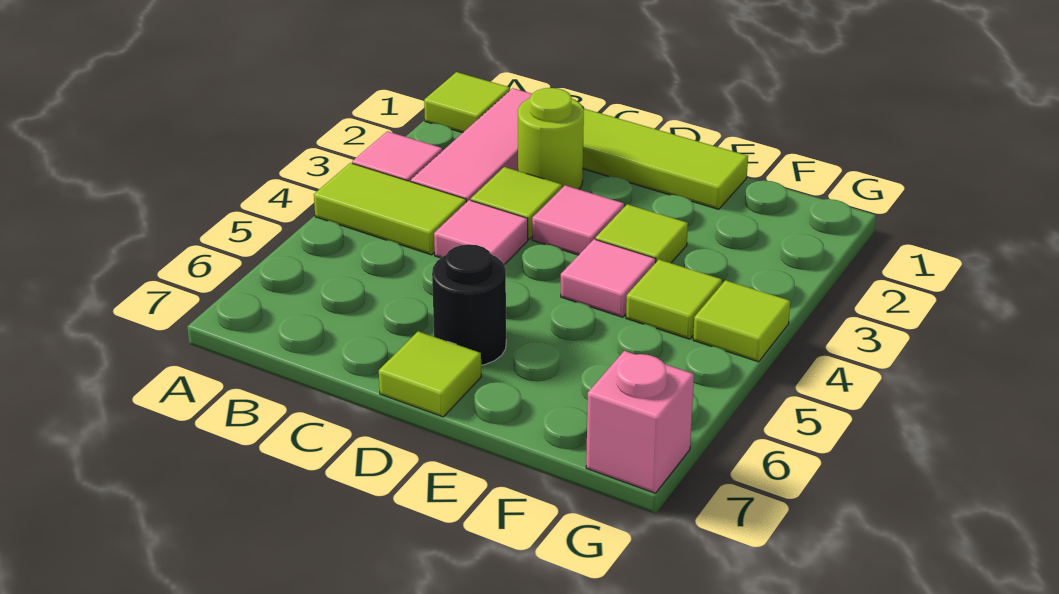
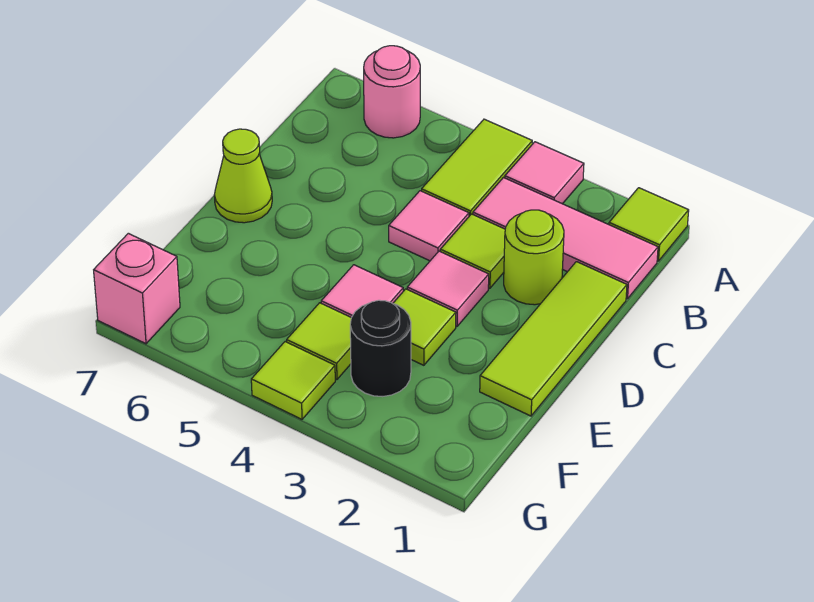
none -> pink 1x1 round brick [364,46,420,138]
black 1x1 round brick [432,244,506,365] -> black 1x1 round brick moved to [350,300,411,397]
lime 1x1 tile [379,331,481,417] -> lime 1x1 cone [214,129,272,223]

